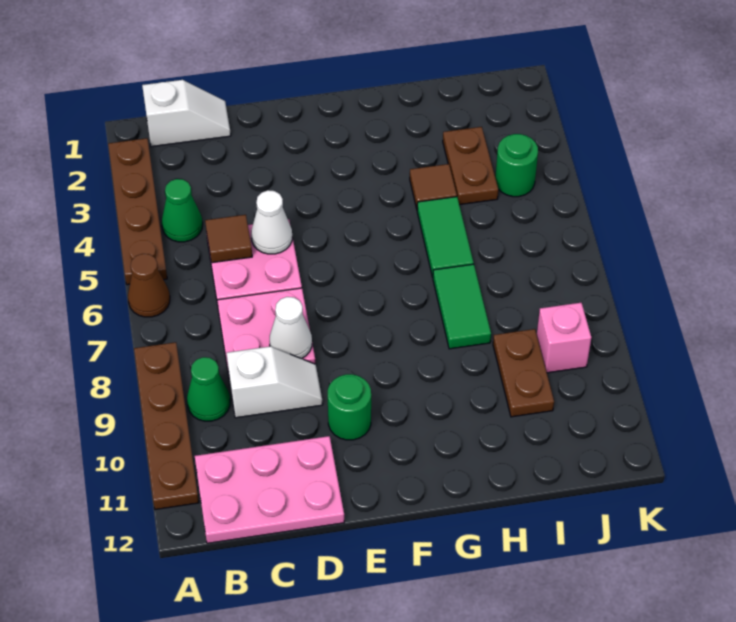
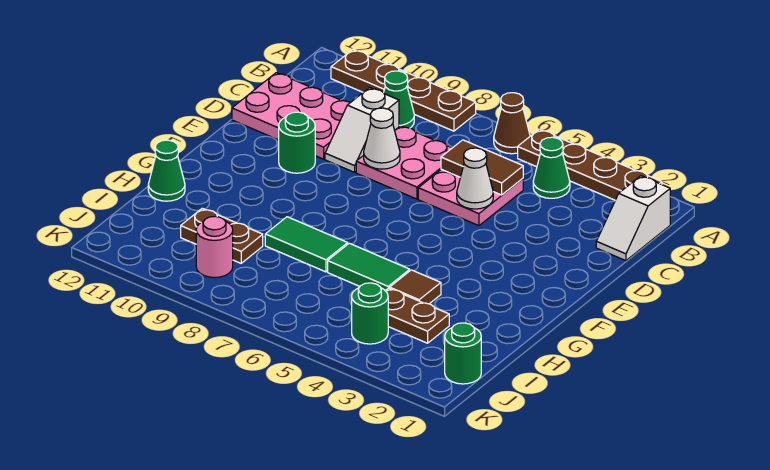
pink 2x3 plate [195,436,344,543] -> pink 2x3 plate turned to [232,73,350,159]
brown 1x1 tile [205,215,252,263] -> brown 1x2 tile [441,140,523,195]
none -> green 1x1 cone [148,140,185,201]
none -> green 1x1 round brick [445,323,481,384]
pink 1x1 brick [537,303,591,373] -> pink 1x1 round brick [196,216,233,278]

